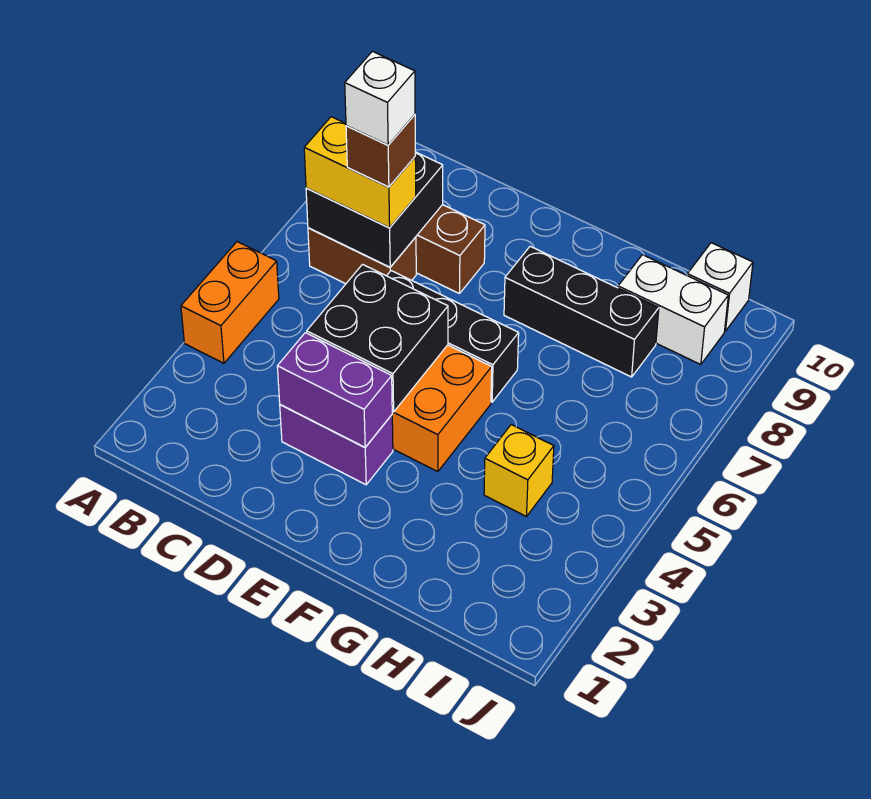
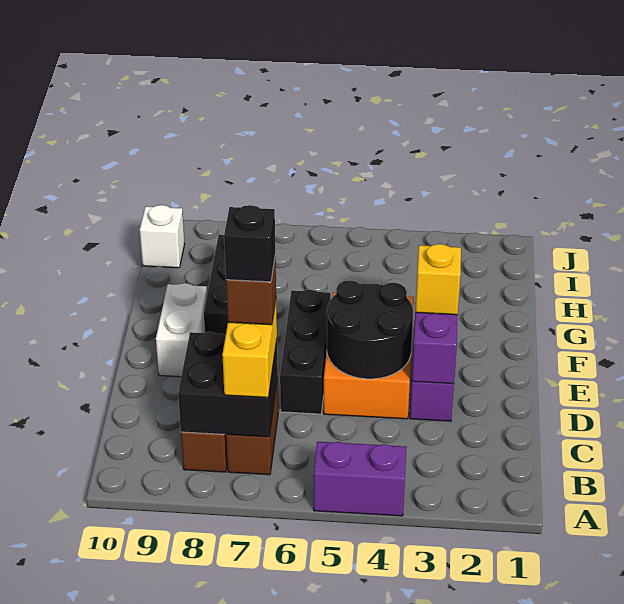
orange 1x2 brick [181,242,279,363] -> purple 1x2 brick [314,442,407,516]
white 1x1 brick [345,51,415,145] -> black 1x1 brick [224,205,275,282]
black 2x2 brick [307,264,448,412] -> black 2x2 round brick [327,280,413,379]
yellow 1x1 brick [484,425,554,517] -> yellow 1x1 brick moved to [415,244,461,315]
white 1x2 brick [618,255,728,365] -> white 1x2 brick moved to [156,283,207,377]

